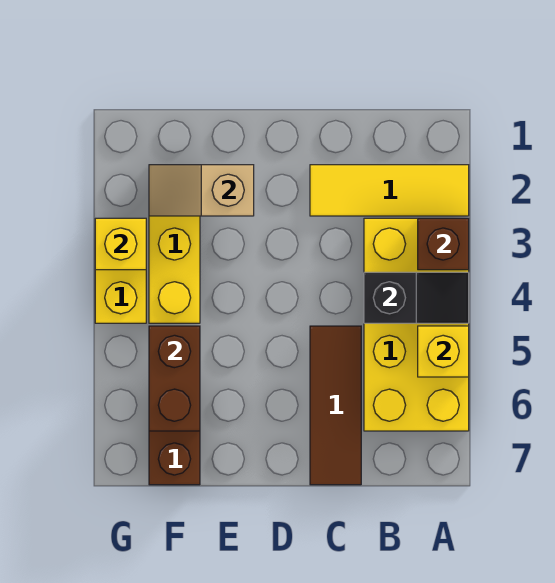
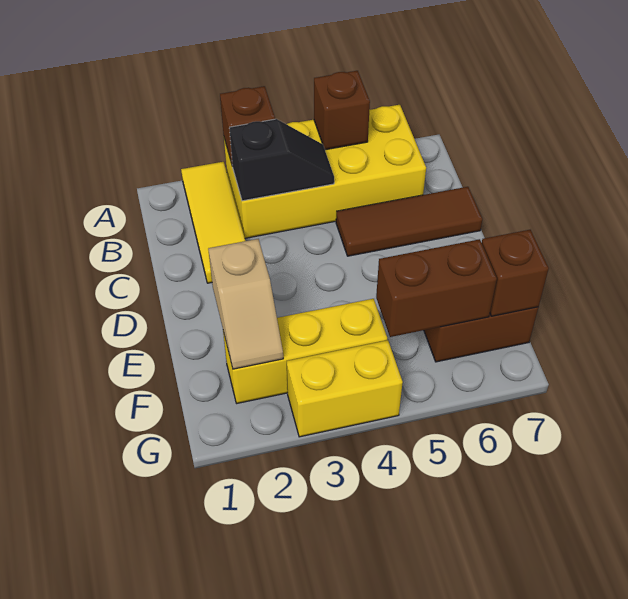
black 1x2 slope [364,272,469,323] -> black 1x2 slope turned to [229,119,334,201]
yellow 1x1 brick [418,326,469,377] -> brown 1x1 brick [314,71,370,150]
none -> brown 1x1 brick [482,230,549,316]
yellow 1x1 brick [95,218,146,270] -> none

